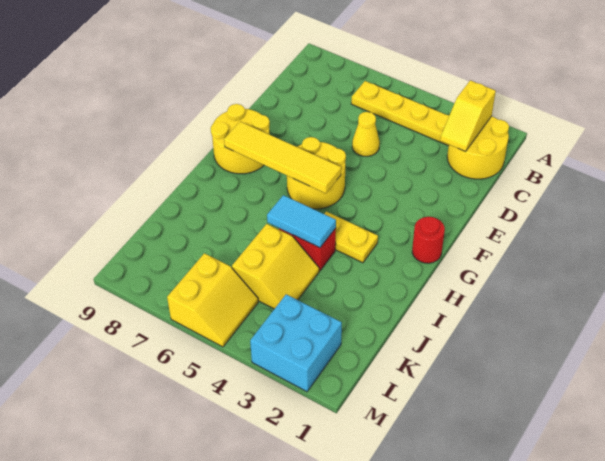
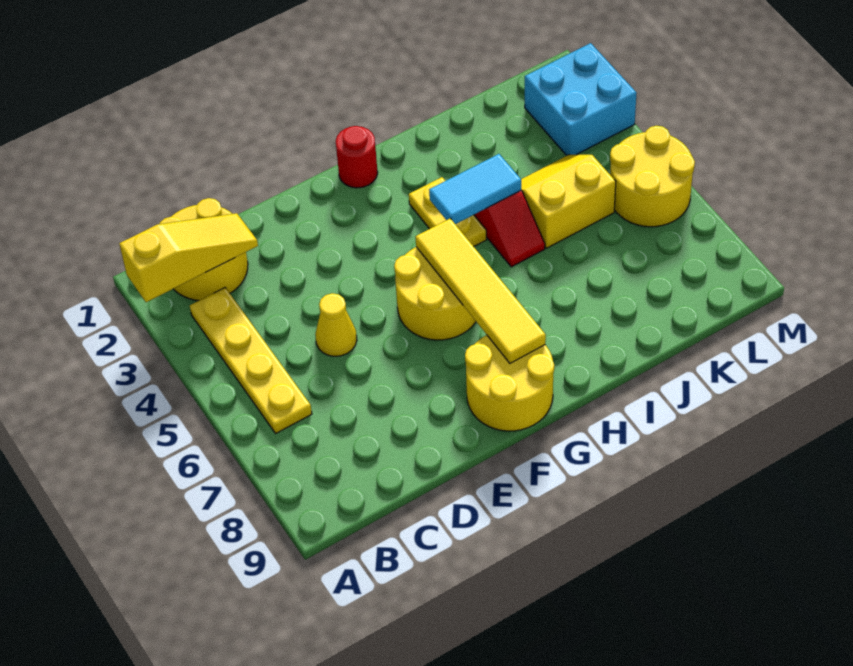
yellow 1x2 slope [440,80,496,152] -> yellow 1x3 slope [119,213,258,302]
cyan 1x2 tile [267,195,336,248] -> cyan 1x2 tile turned to [429,154,521,224]
yellow 2x2 slope [167,253,258,347] -> yellow 2x2 round brick [610,126,695,227]

